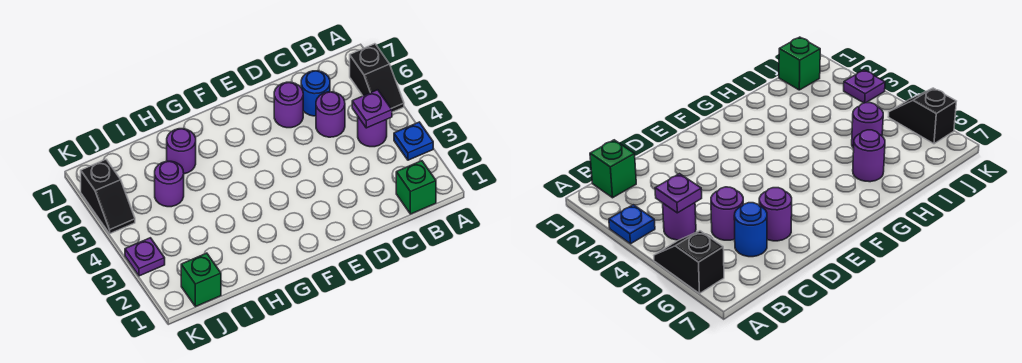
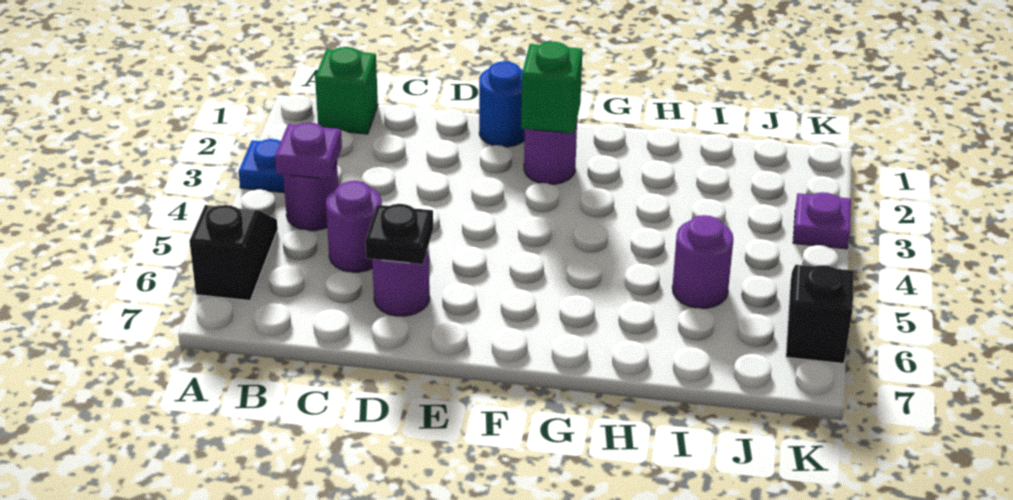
blue 1x1 round brick [301,71,330,116] -> blue 1x1 round brick moved to [479,61,525,147]
none -> black 1x1 plate [365,204,433,264]
purple 1x1 round brick [167,129,196,174] -> purple 1x1 round brick moved to [524,122,577,184]
green 1x1 brick [181,253,221,307] -> green 1x1 brick moved to [521,42,582,134]

